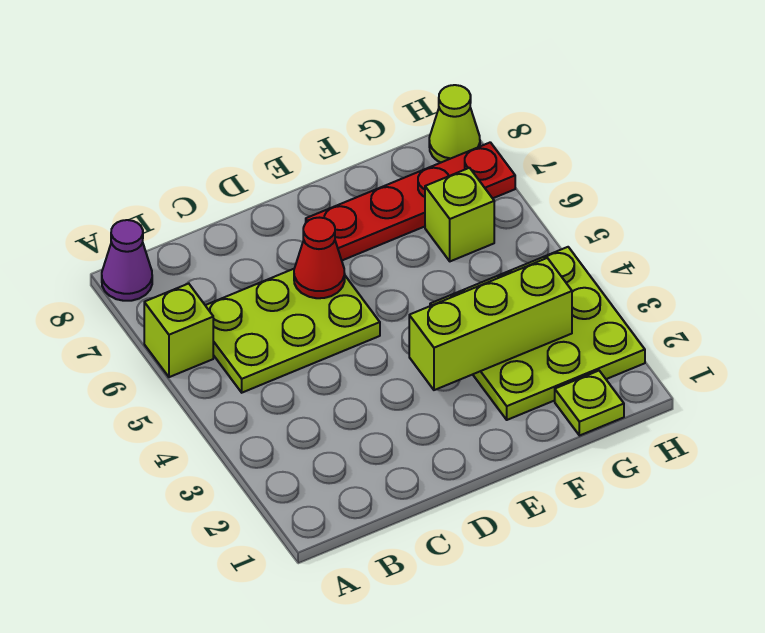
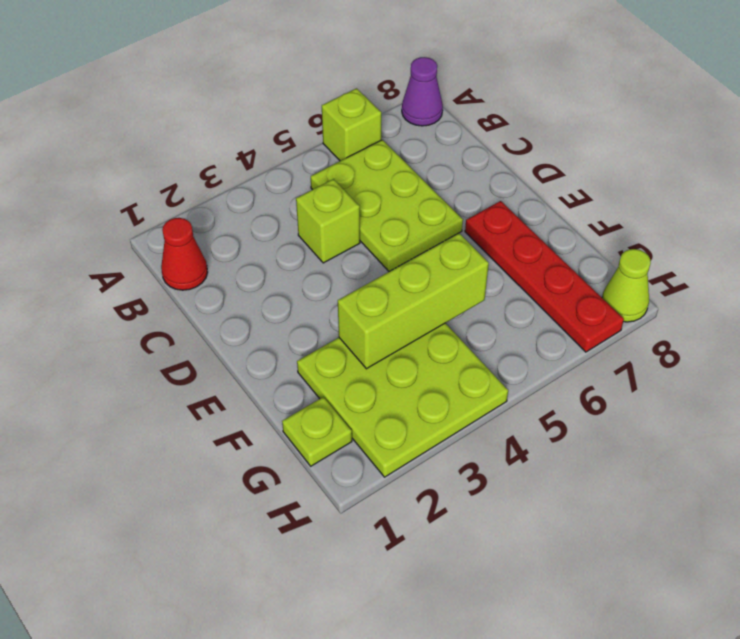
red 1x1 cone [294,218,345,298] -> red 1x1 cone moved to [161,218,208,290]
lime 1x3 brick [409,258,572,390] -> lime 1x3 brick turned to [338,233,489,369]
lime 1x1 brick [425,168,494,261] -> lime 1x1 brick moved to [296,179,360,263]

